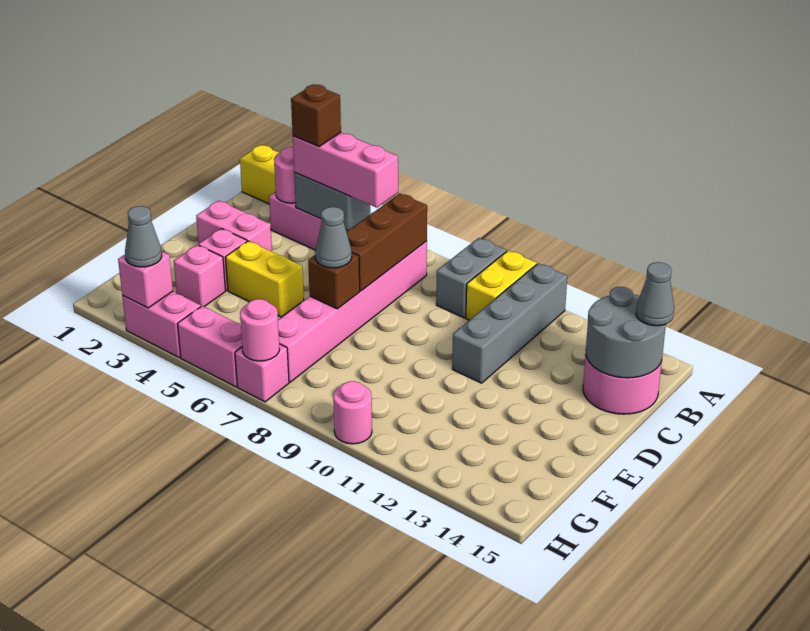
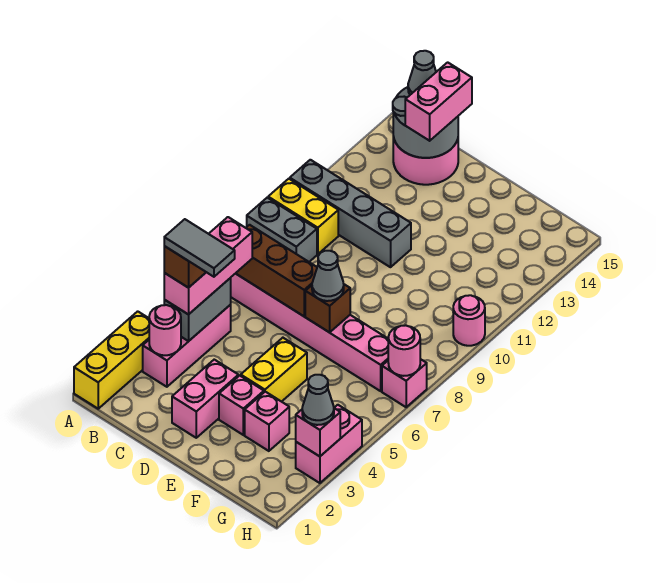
none -> grey 1x2 tile [164,219,235,277]
pink 1x2 brick [178,306,242,387] -> pink 1x2 brick moved to [405,62,472,141]

